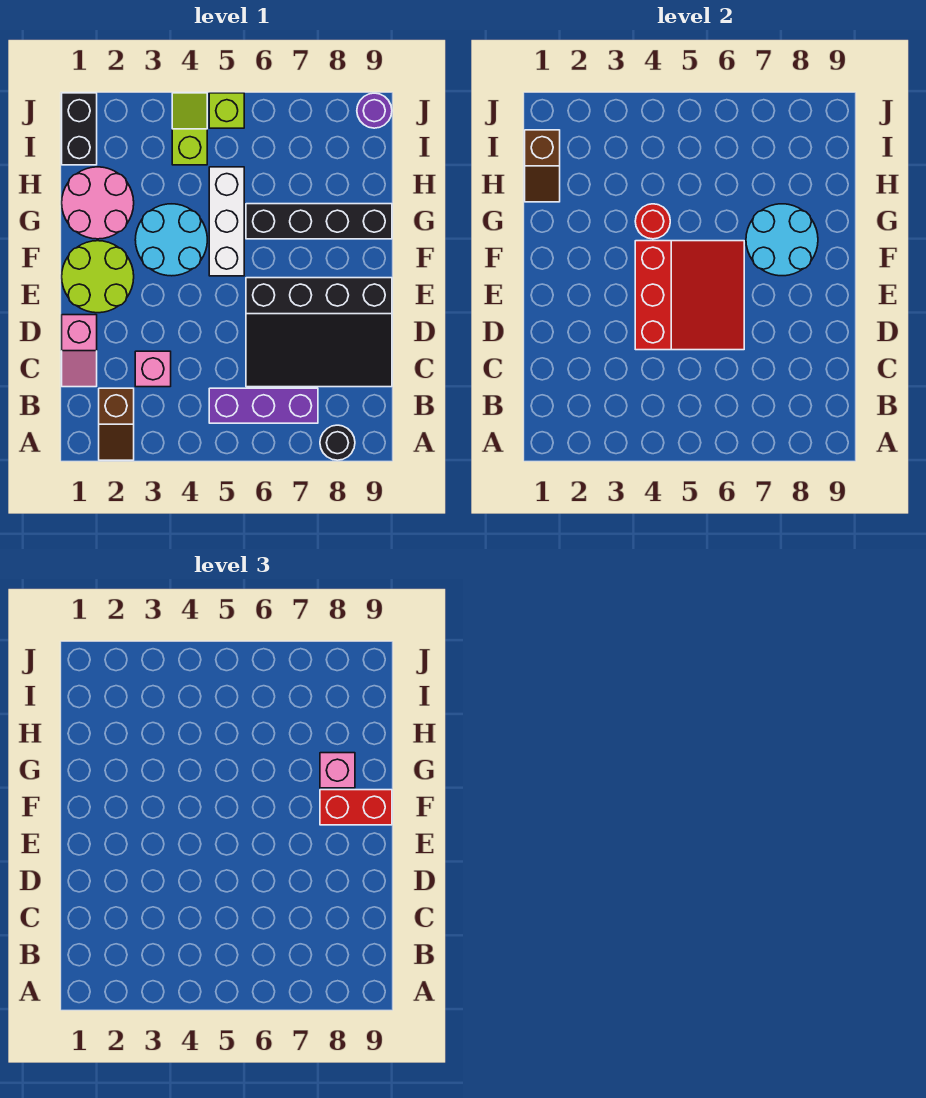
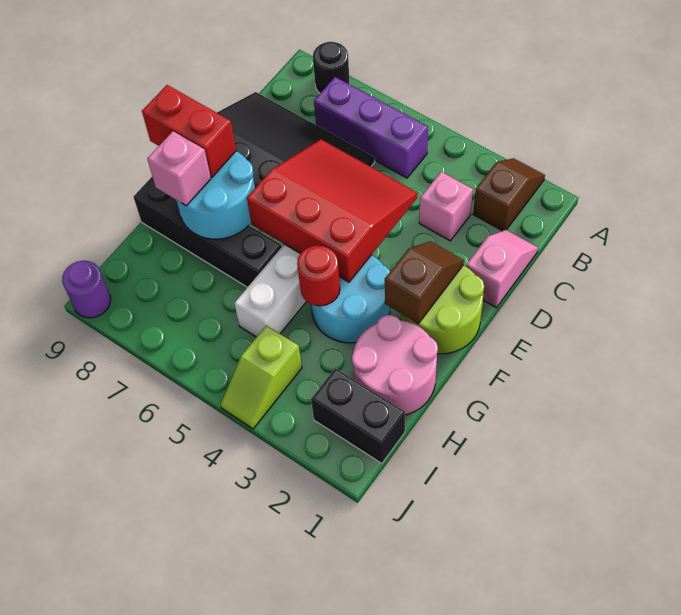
red 3x3 slope [635,241,744,350] -> red 3x3 slope turned to [247,139,418,282]
brown 1x2 slope [525,130,560,202] -> brown 1x2 slope moved to [385,241,464,323]
black 1x2 brick [62,93,97,165] -> black 1x2 brick turned to [311,368,405,463]
lime 1x1 brick [209,93,244,128] -> none

